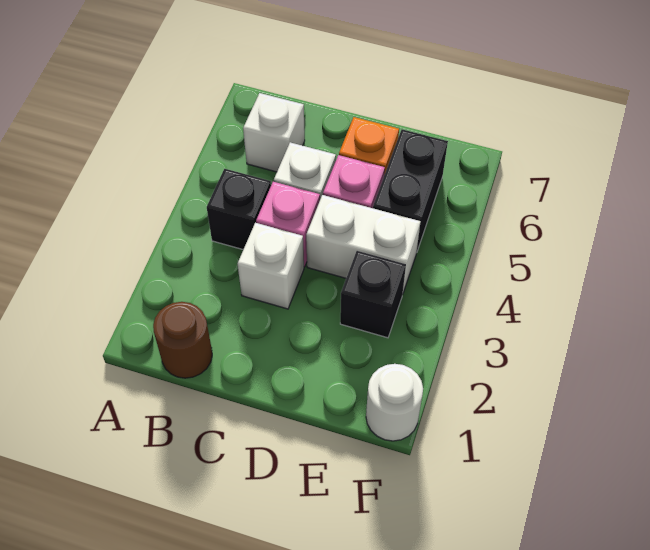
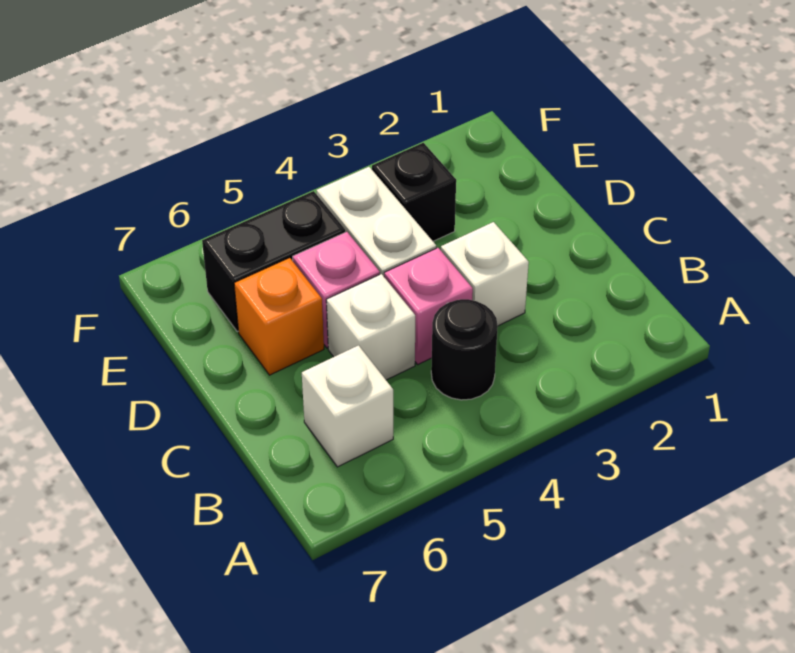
brown 1x1 round brick [153,302,212,378] -> none
black 1x1 brick [207,169,271,250] -> black 1x1 round brick [431,299,498,400]
white 1x1 round brick [366,364,423,441] -> none

